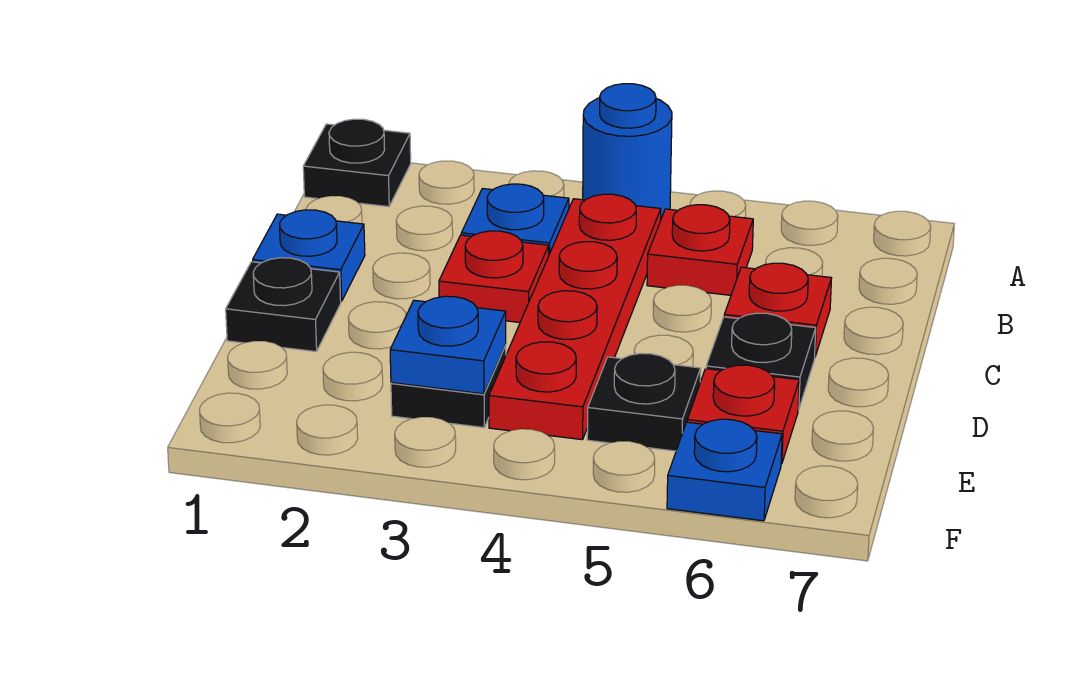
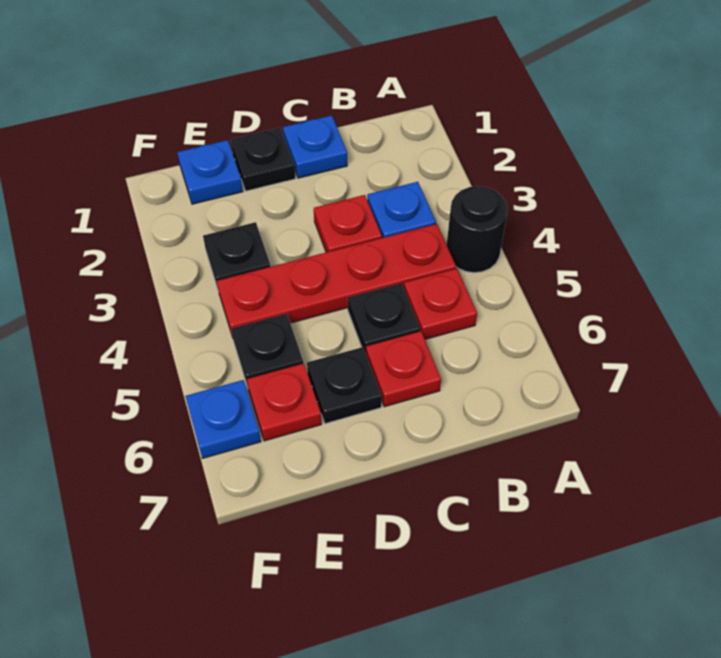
black 1x1 plate [303,119,411,207] -> black 1x1 plate moved to [348,283,420,353]
blue 1x1 round brick [583,84,672,218] -> black 1x1 round brick [447,186,508,273]
blue 1x1 plate [390,296,506,394] -> blue 1x1 plate moved to [177,140,243,204]

